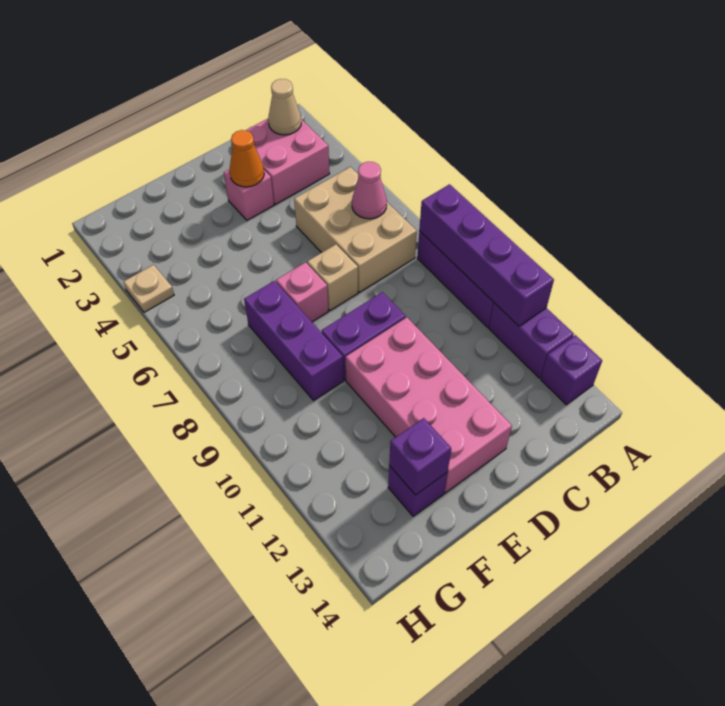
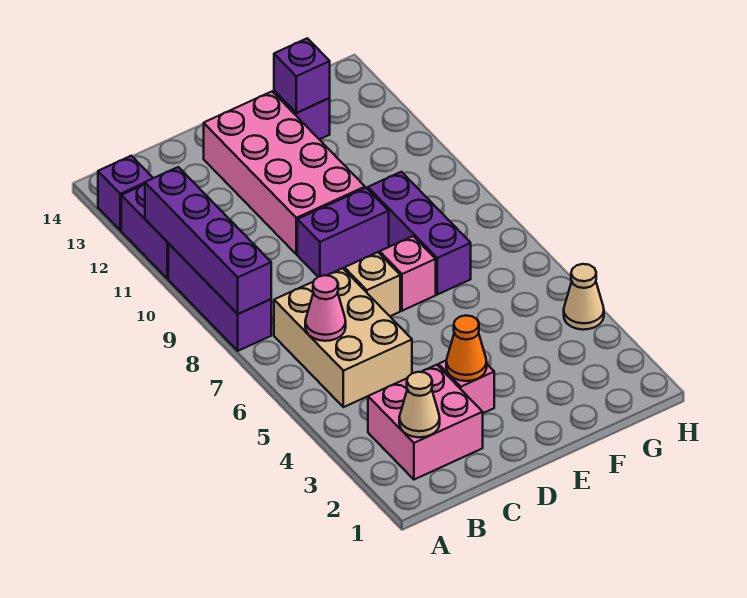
tan 1x1 plate [124,265,174,312] -> tan 1x1 cone [564,264,604,330]

